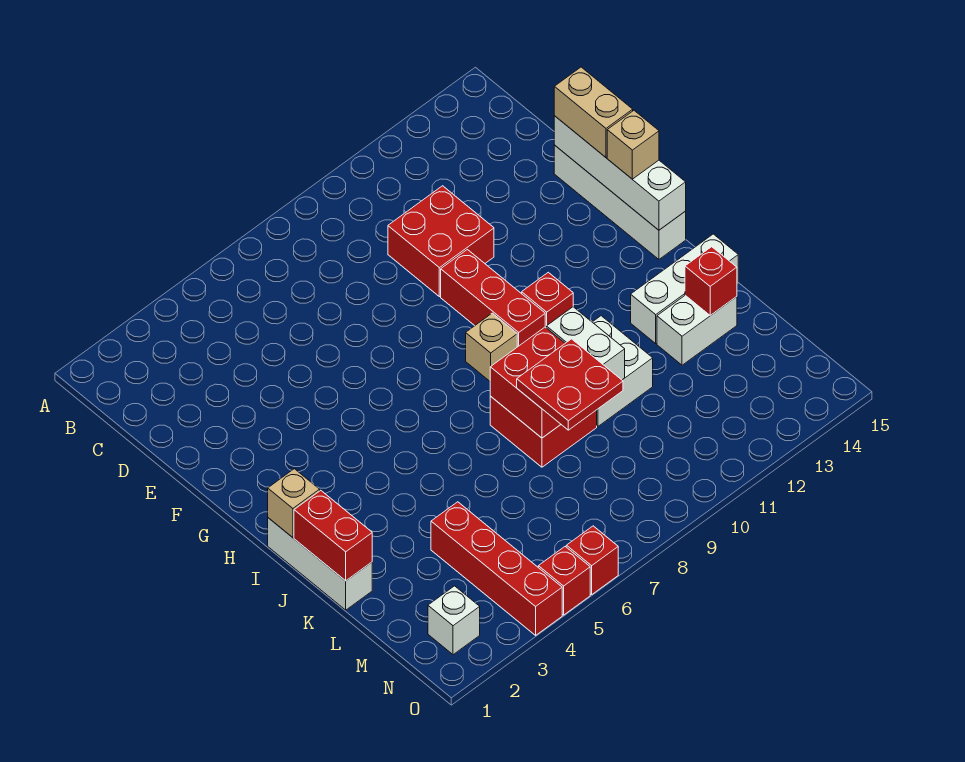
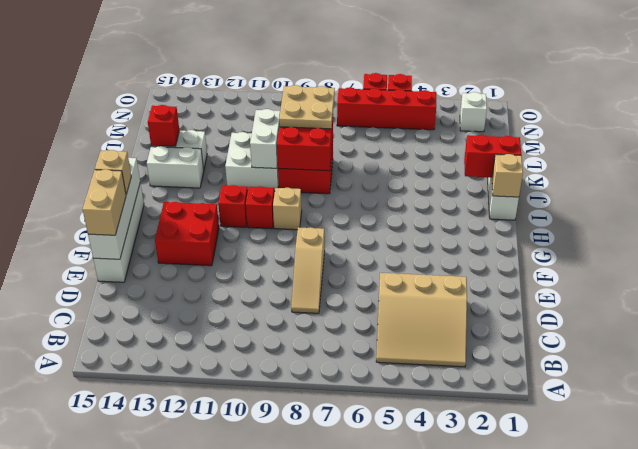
none -> tan 3x3 slope [376,273,467,367]
none -> tan 1x3 slope [291,227,325,313]
red 2x2 brick [388,186,494,297] -> red 2x2 brick moved to [155,202,219,266]
red 1x3 brick [441,250,545,347] -> red 1x1 brick [246,186,274,229]
red 1x2 brick [294,490,372,581] -> red 1x2 brick turned to [464,135,521,177]
white 1x3 brick [631,234,738,343] -> white 1x2 brick [147,146,204,188]
red 2x2 plate [517,339,623,430] -> tan 2x2 plate [279,85,335,129]
red 1x4 brick [431,502,562,635] -> red 1x4 brick turned to [337,87,436,130]

